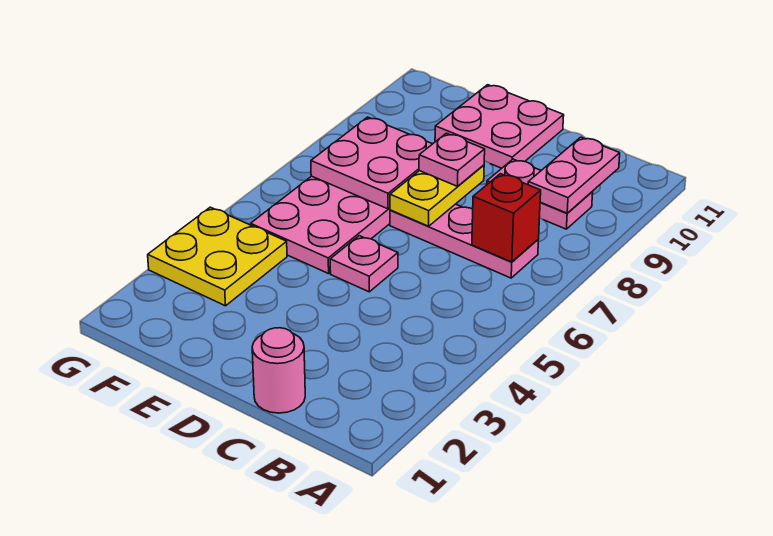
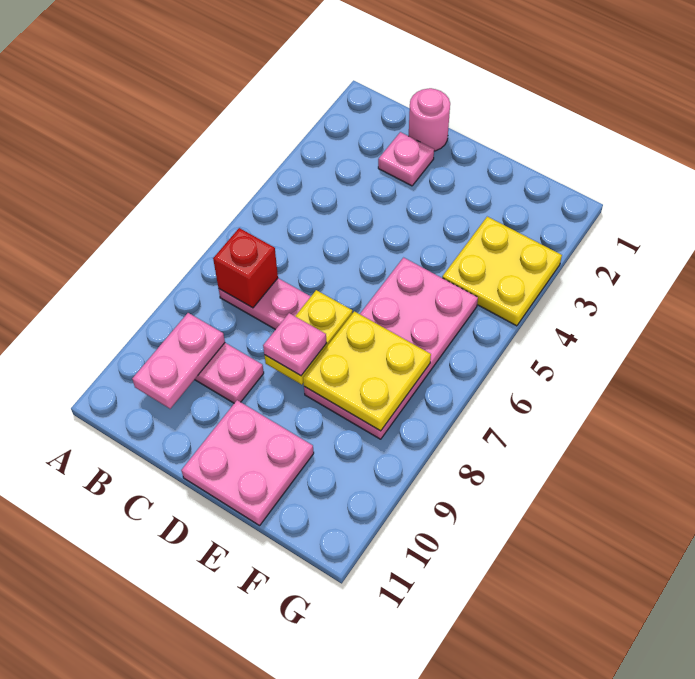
pink 1x1 plate [330,236,398,292] -> pink 1x1 plate moved to [378,132,434,186]
pink 2x2 plate [311,117,432,209] -> yellow 2x2 plate [303,311,431,431]

